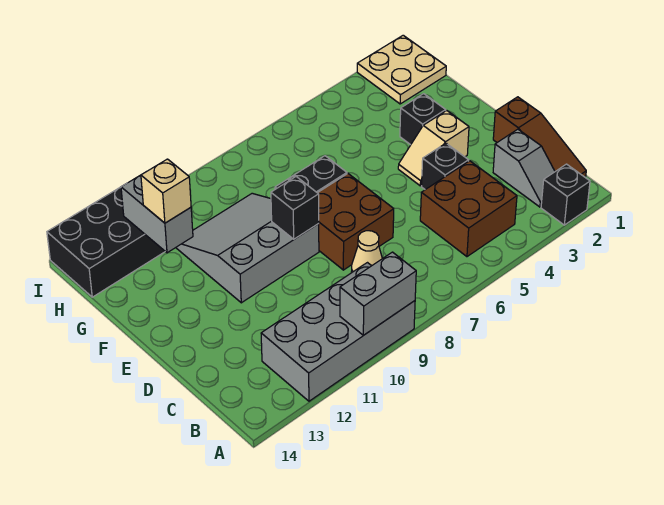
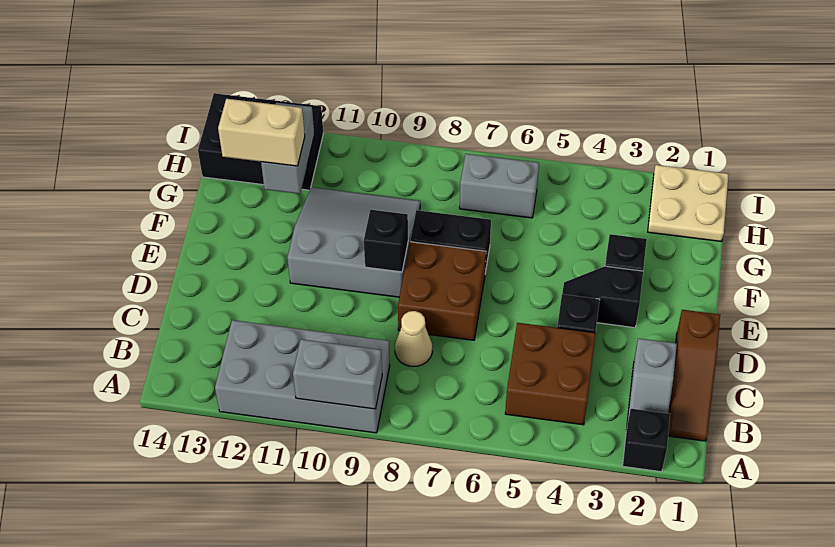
tan 1x2 slope [398,111,469,186] -> black 1x2 slope [562,266,643,328]
tan 1x1 brick [141,159,191,223] -> tan 1x2 brick [218,99,305,166]
none -> grey 1x2 brick [460,154,539,218]

